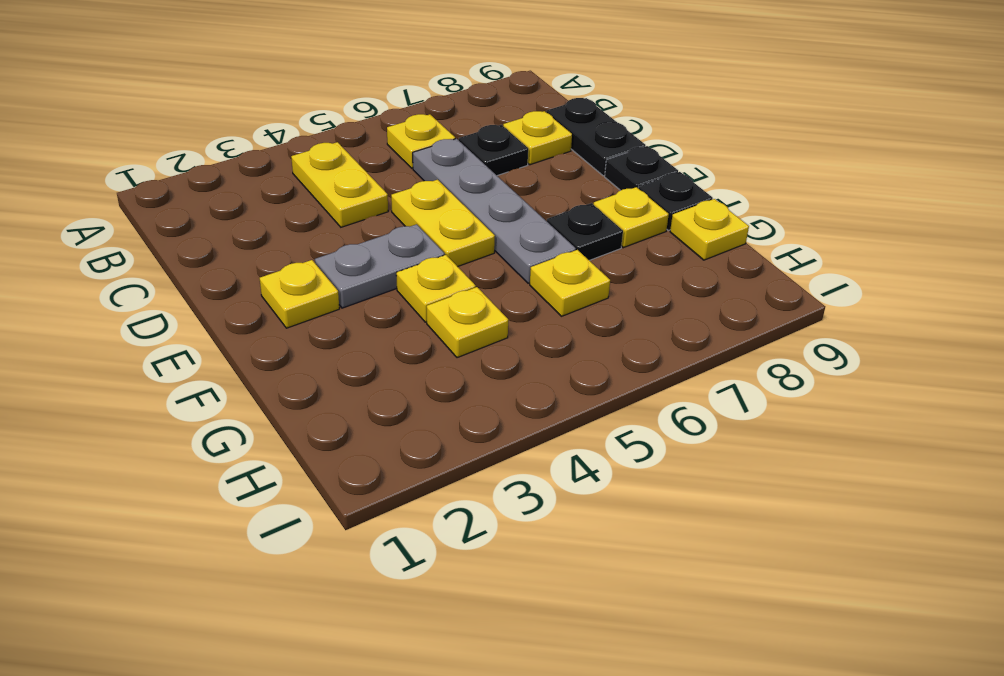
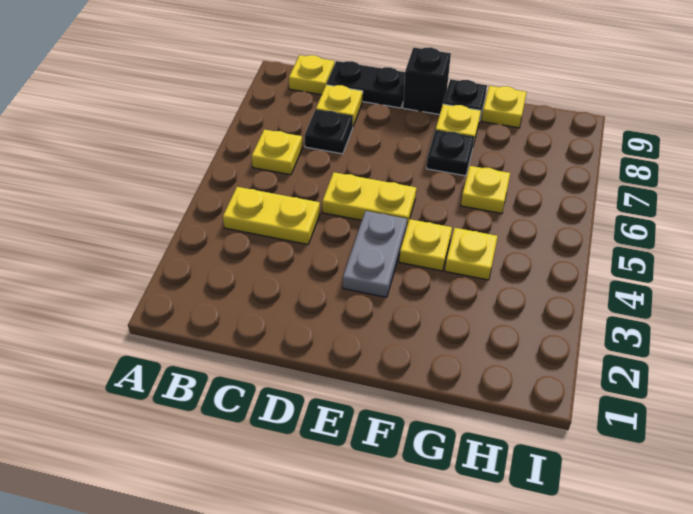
grey 1x4 plate [413,139,576,283] -> none
yellow 1x1 plate [260,260,339,328] -> yellow 1x1 plate moved to [289,55,334,95]
black 1x1 plate [605,146,678,190] -> black 1x1 brick [403,47,451,115]

